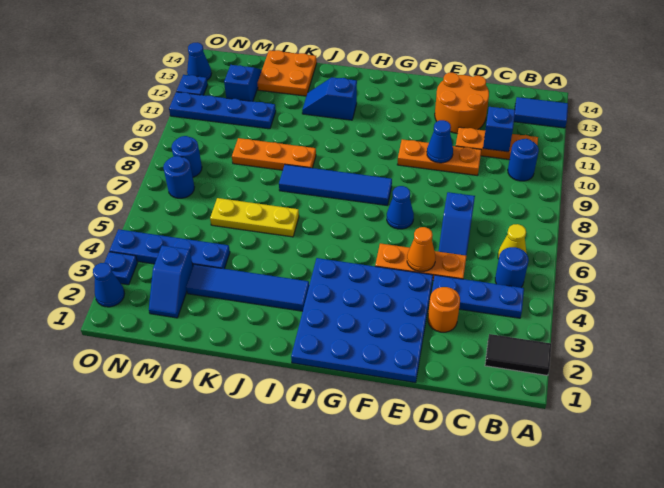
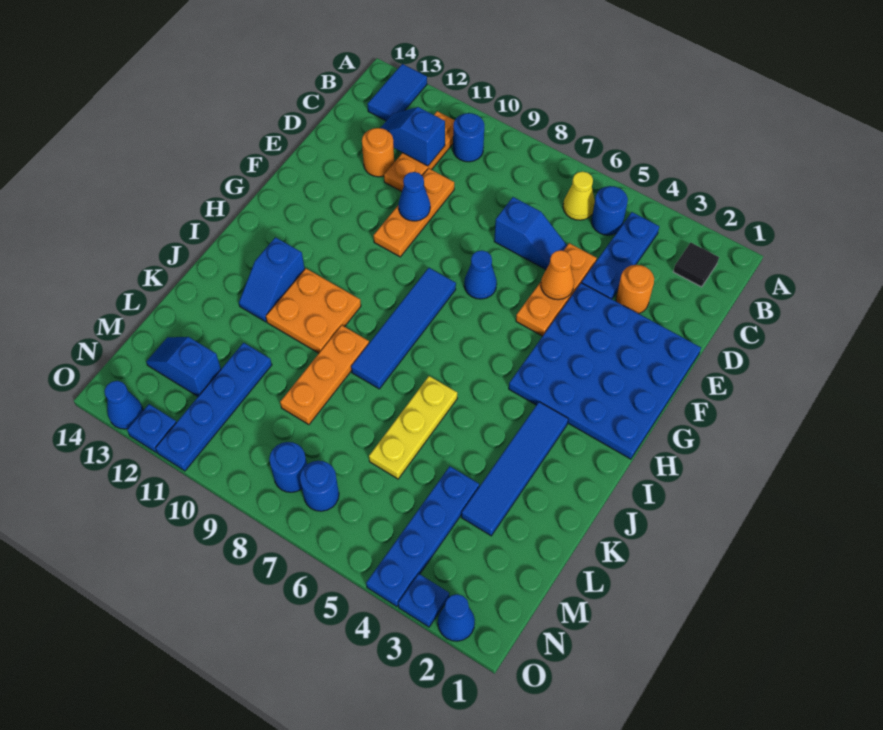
black 1x2 tile [485,334,551,375] -> black 1x1 tile [673,243,719,287]
orange 2x2 round brick [435,73,489,134] -> orange 1x1 round brick [362,128,394,177]
orange 2x2 plate [257,50,317,96] -> orange 2x2 plate moved to [266,268,361,353]
blue 1x2 slope [149,245,193,318] -> none

